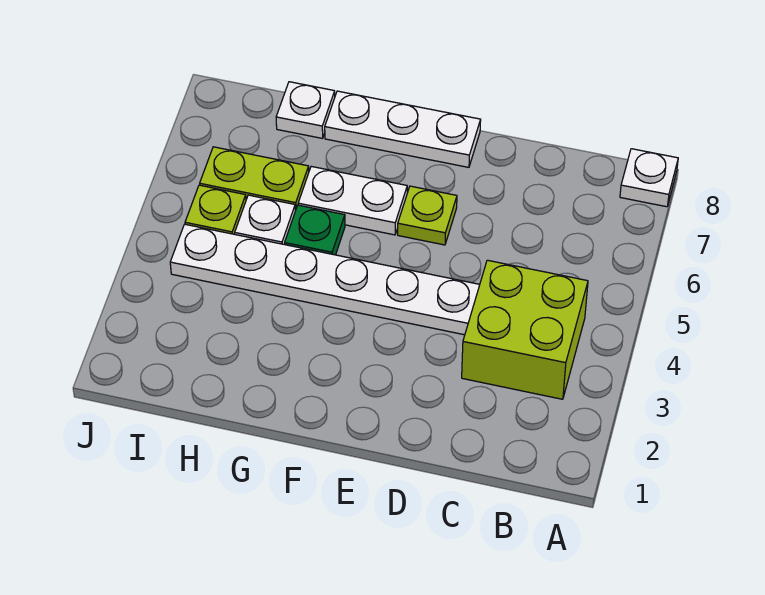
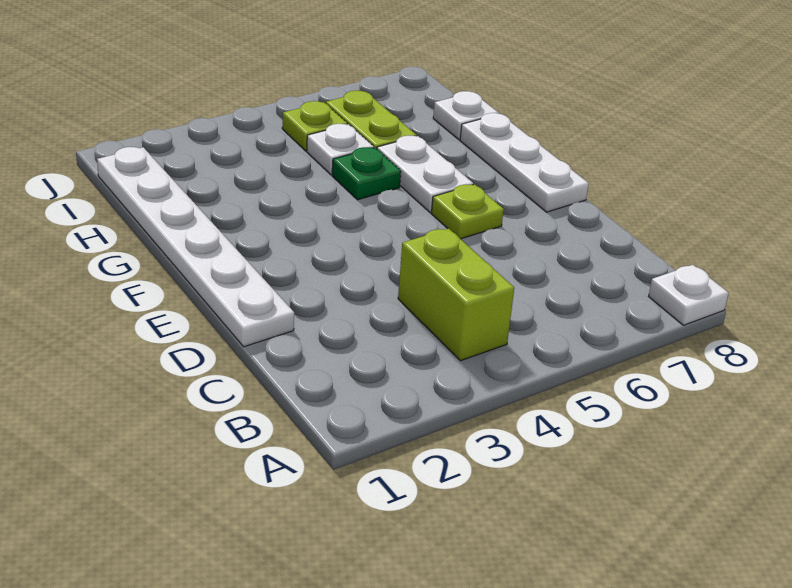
lime 2x2 brick [462,260,588,399] -> lime 1x2 brick [398,229,514,361]
white 1x6 plate [170,224,480,335] -> white 1x6 plate moved to [97,147,294,347]

